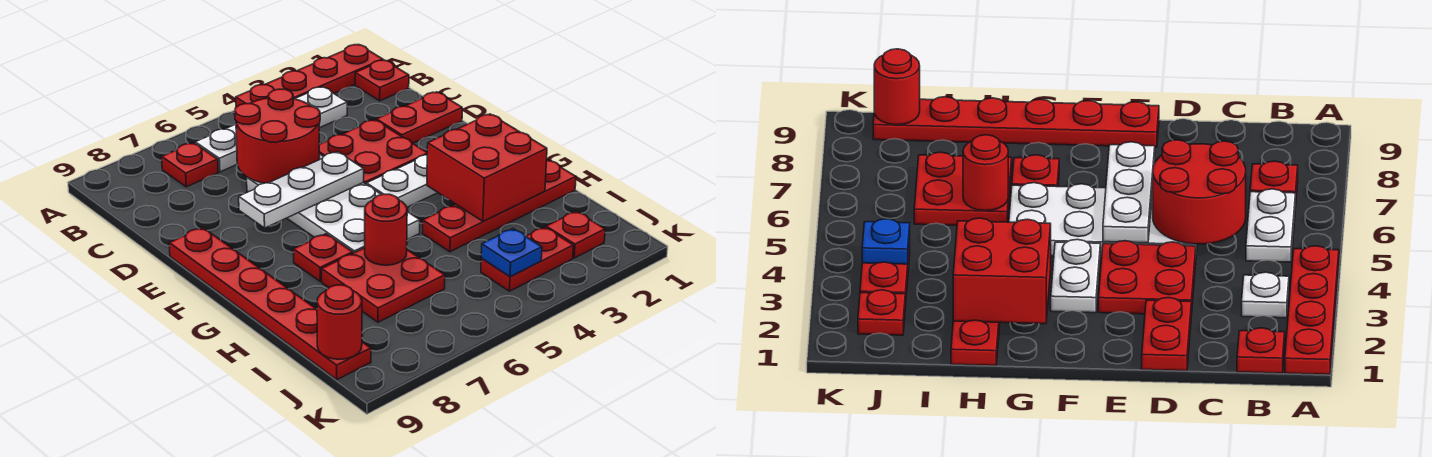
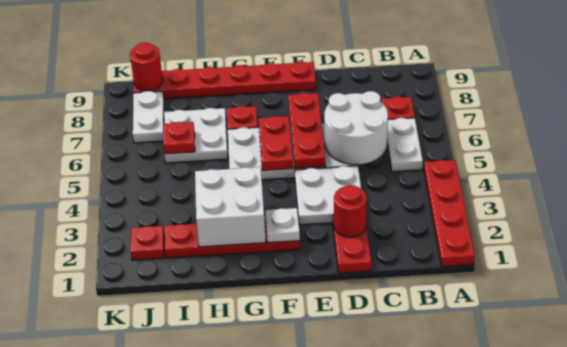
red 1x1 plate [355,60,409,101] -> red 1x1 plate moved to [163,122,195,154]
white 1x1 plate [295,87,347,128] -> white 1x1 plate moved to [265,208,300,243]
red 2x2 round brick [235,89,320,183] -> white 2x2 round brick [324,91,388,164]
red 2x2 plate [319,120,427,185] -> white 2x2 plate [295,166,361,225]
white 1x3 plate [239,152,364,228] -> red 1x3 plate [288,93,326,168]
white 1x2 plate [367,155,438,207] -> white 1x2 plate moved to [133,91,164,143]
red 2x2 brick [427,114,547,222] -> white 2x2 brick [195,167,266,247]
red 1x4 plate [422,160,576,252] -> red 1x4 plate turned to [165,219,300,258]
red 2x2 plate [322,248,445,322] -> white 2x2 plate [164,108,228,163]
red 1x1 round brick [365,194,407,265] -> red 1x1 round brick moved to [334,185,367,237]
red 1x2 plate [481,227,574,291] -> red 1x2 plate moved to [259,116,293,170]
blue 1x1 plate [481,229,542,277] -> none

